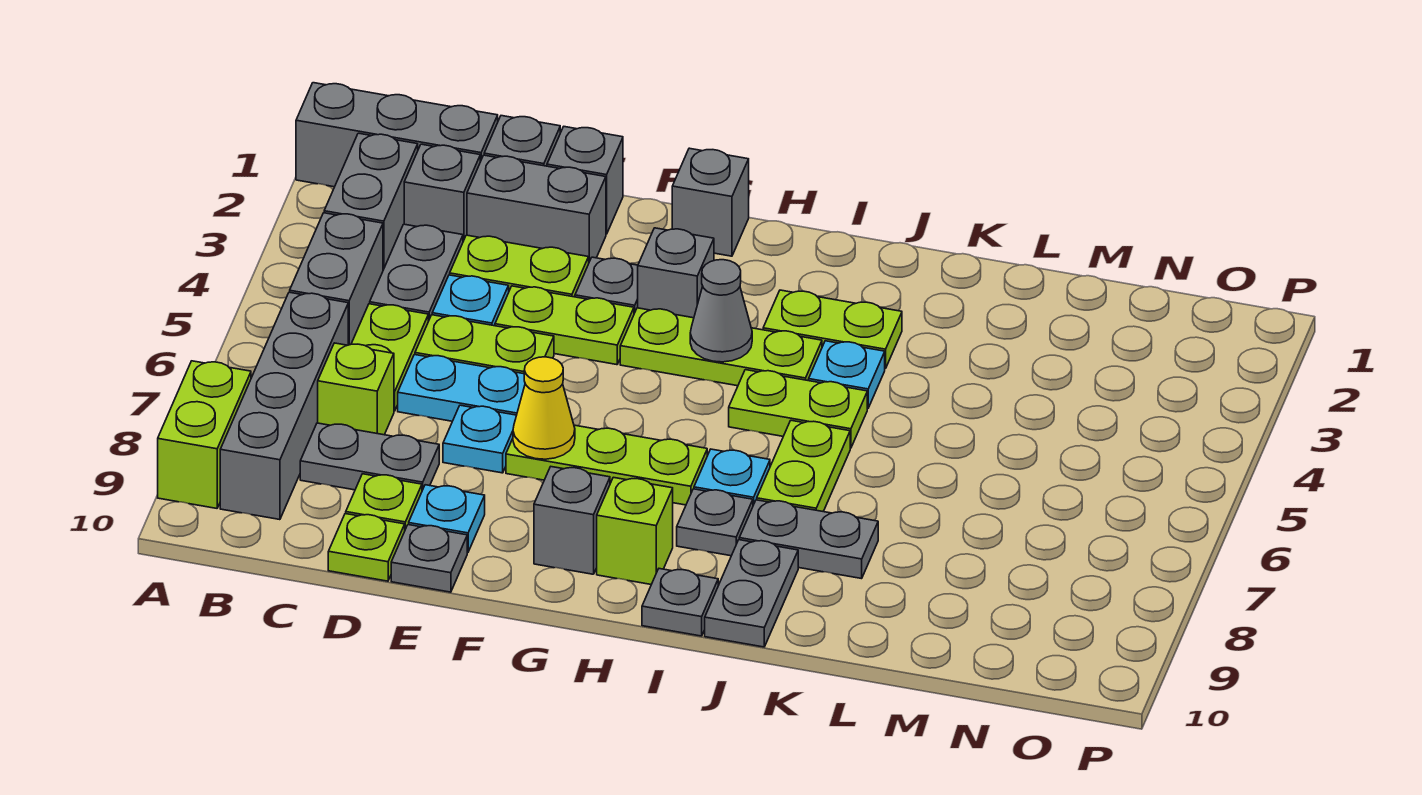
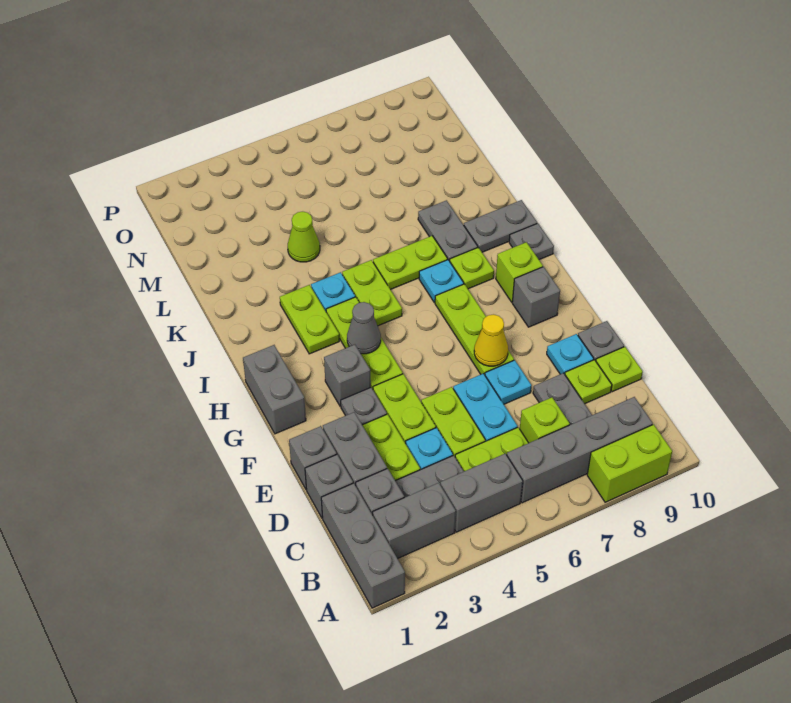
grey 1x1 brick [672,148,749,256] -> grey 1x2 brick [243,345,306,434]
grey 1x1 plate [677,489,753,556] -> lime 1x1 plate [450,247,494,289]
none -> lime 1x1 cone [288,212,320,262]

